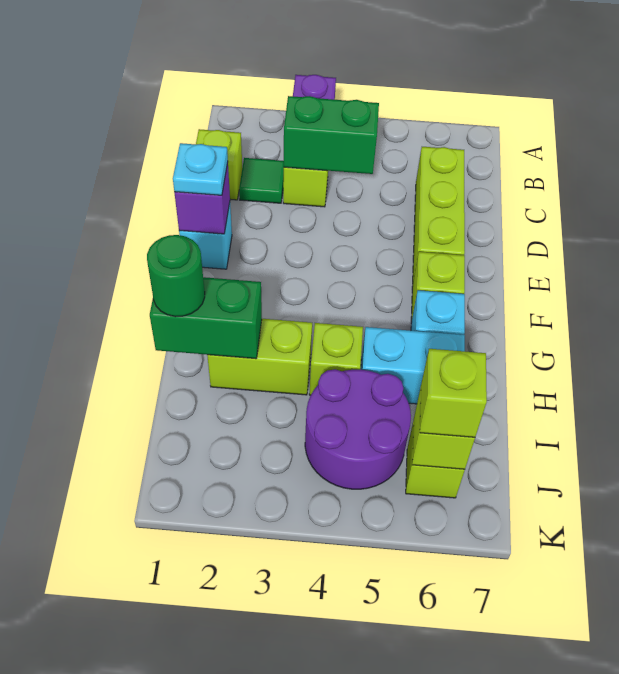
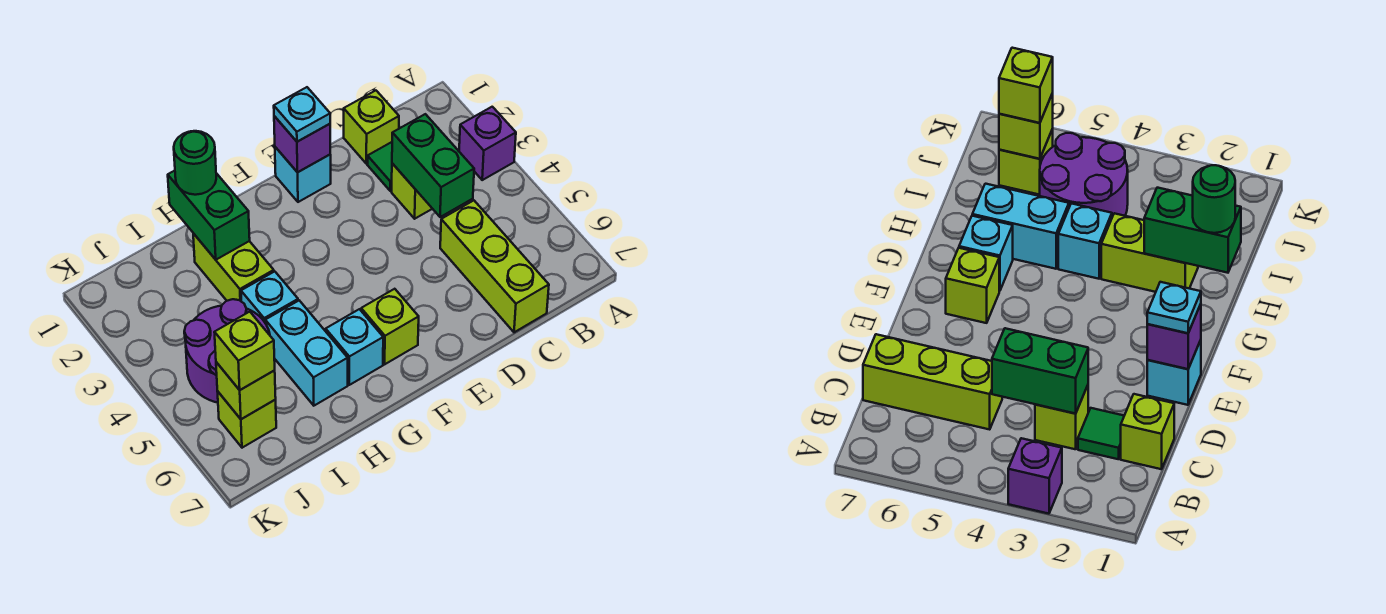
lime 1x3 brick [413,147,465,280] -> lime 1x3 brick turned to [440,201,549,332]
lime 1x1 brick [309,323,363,395] -> cyan 1x1 brick [241,271,298,322]

